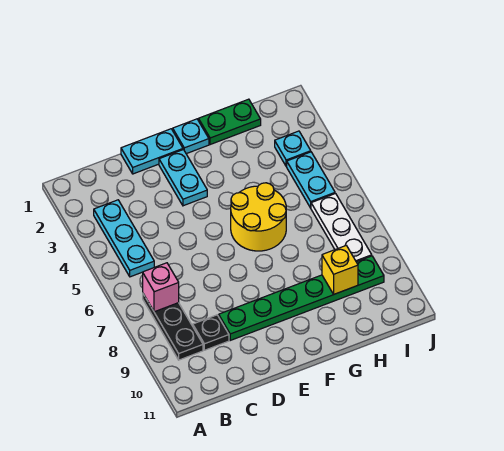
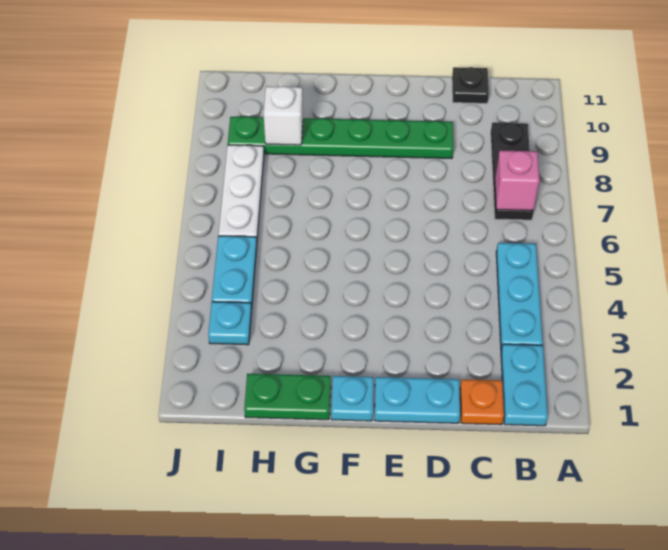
none -> orange 1x1 plate [460,379,504,425]
black 1x1 plate [193,315,229,350] -> black 1x1 plate moved to [452,67,489,103]
cyan 1x2 plate [159,150,207,206] -> cyan 1x2 plate moved to [501,344,548,426]
yellow 2x2 round brick [231,183,286,251] -> none
yellow 1x1 brick [322,246,358,294] -> white 1x1 brick [264,86,303,145]

